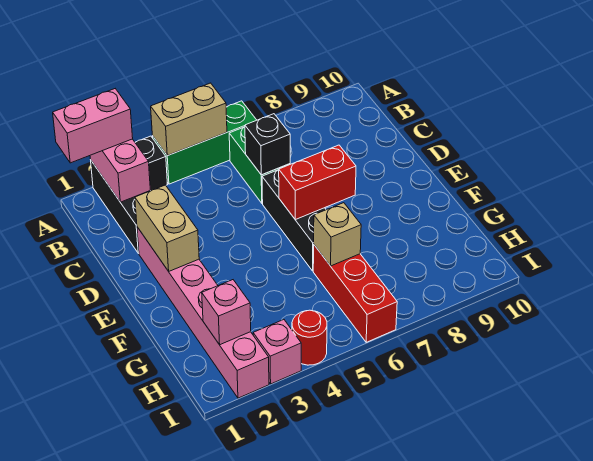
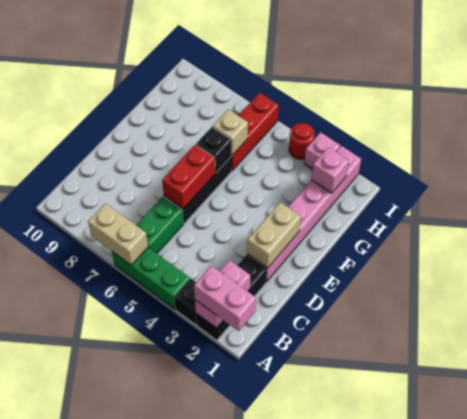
tan 1x2 brick [151,83,227,156] -> tan 1x2 brick moved to [88,203,148,265]
black 1x1 brick [245,114,290,175] -> black 1x1 brick moved to [196,127,232,173]
red 1x2 brick [279,145,356,220] -> red 1x2 brick turned to [162,144,216,209]

